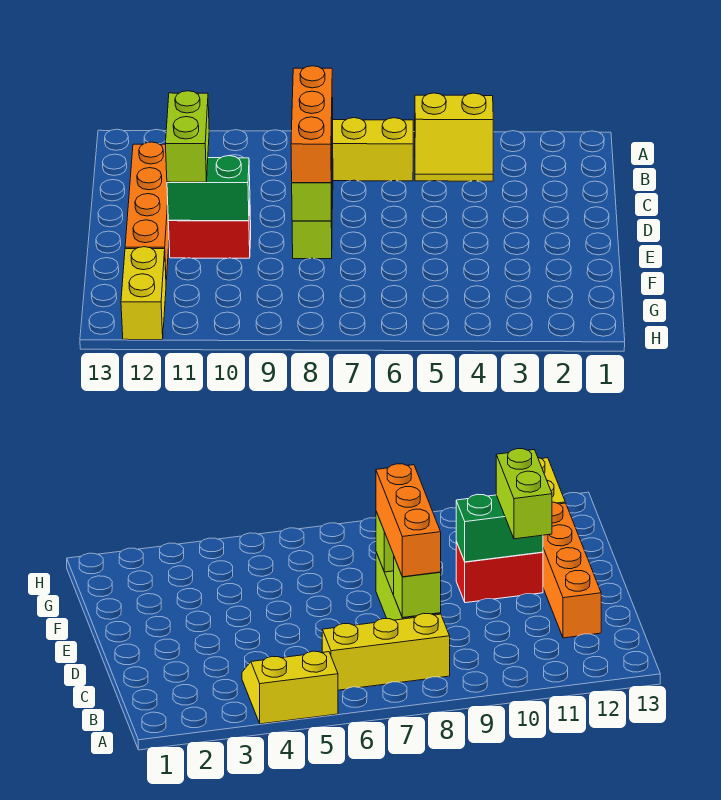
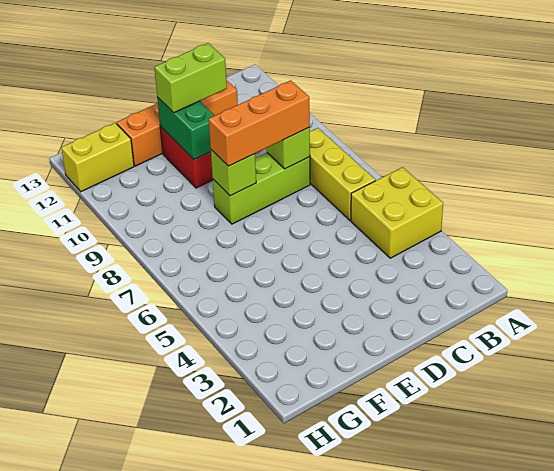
yellow 2x2 slope [415,93,493,181] -> yellow 2x2 brick [351,167,443,258]

